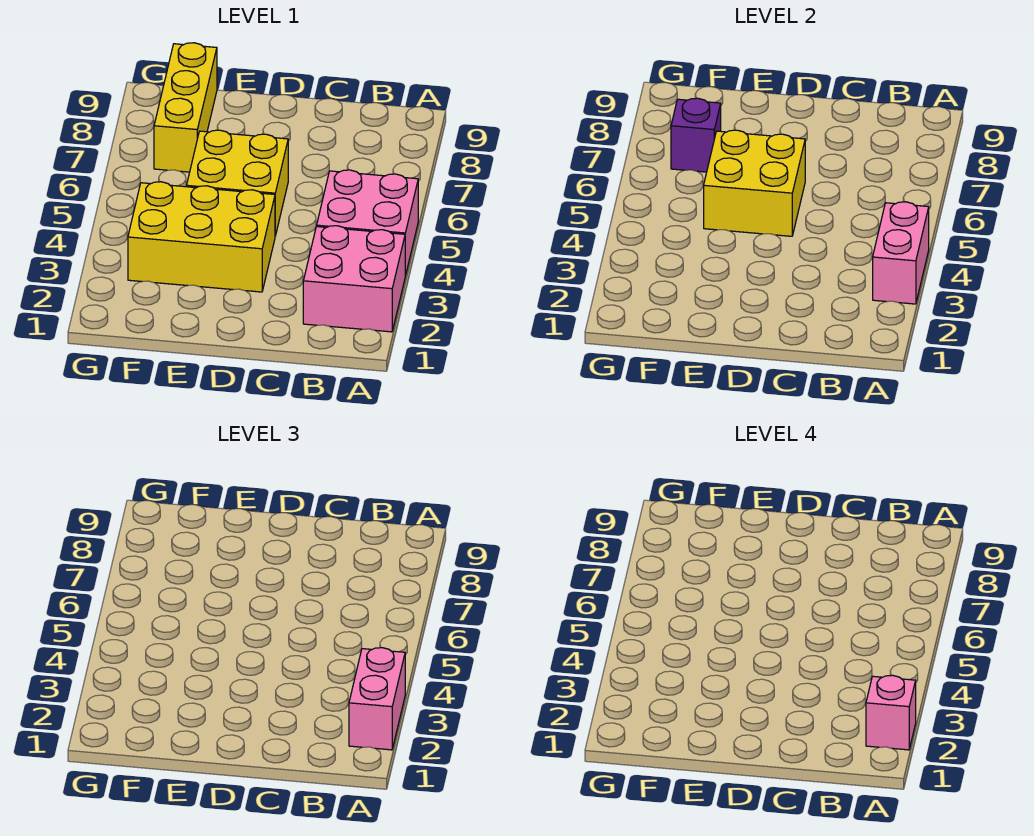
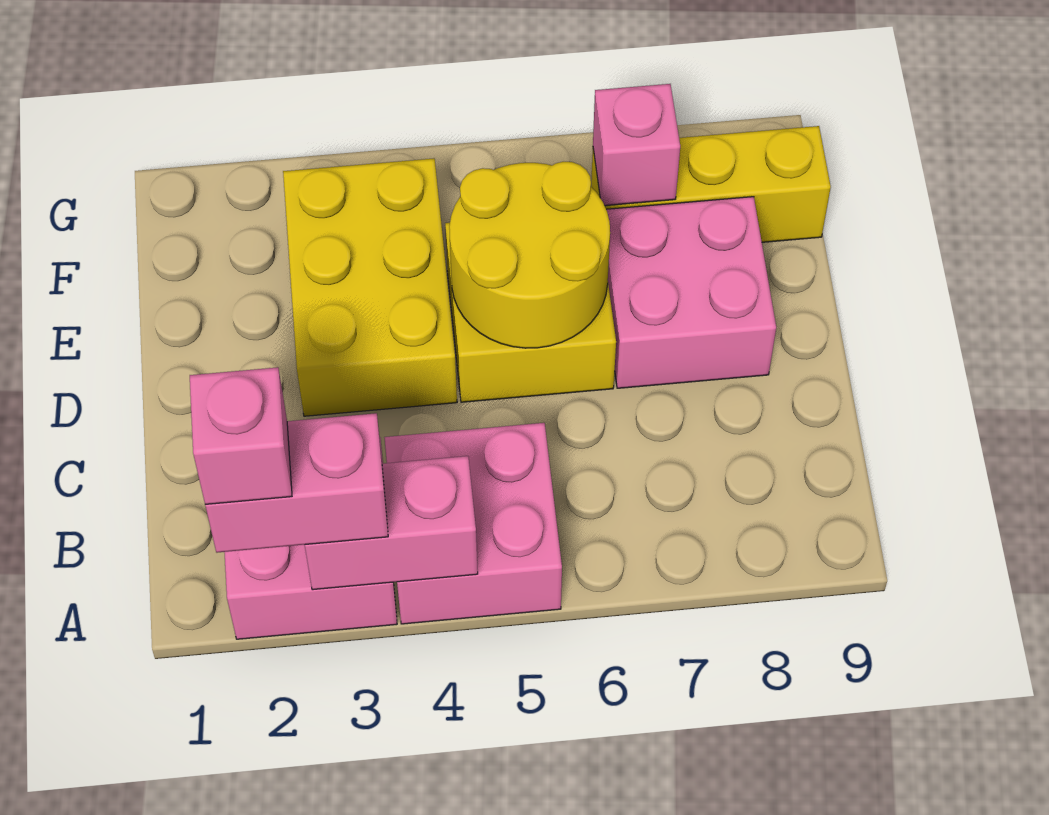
yellow 2x2 brick [704,130,805,236] -> yellow 2x2 round brick [449,162,610,348]
none -> pink 2x2 brick [606,197,776,388]
purple 1x1 brick [671,98,721,172] -> pink 1x1 brick [593,84,680,206]

